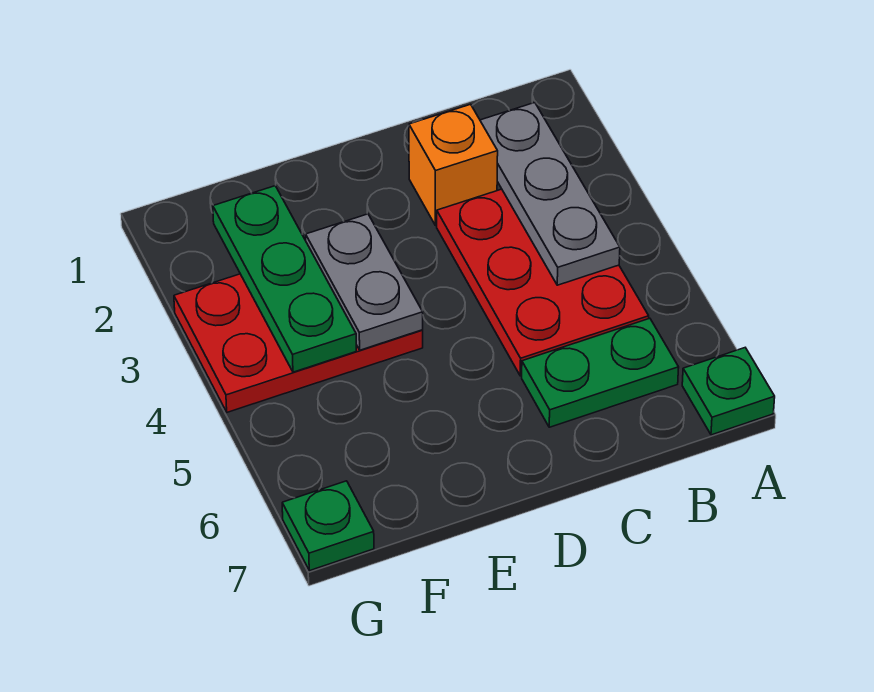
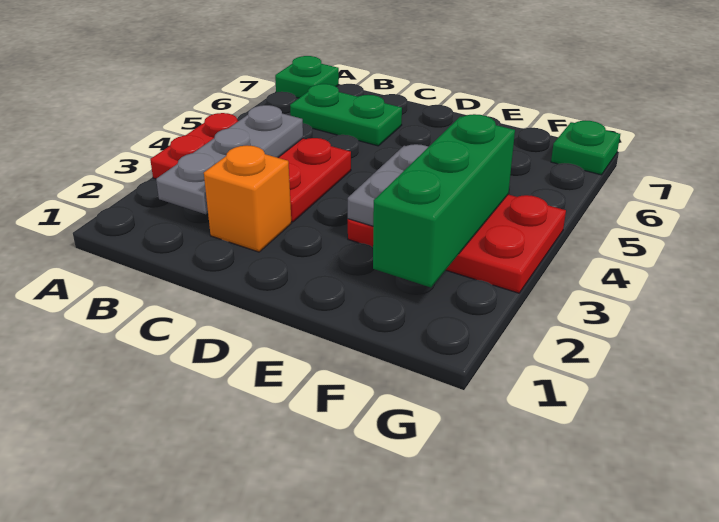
red 2x3 plate [437,189,649,376] -> red 2x3 plate turned to [150,113,351,222]
green 1x3 plate [213,186,356,372] -> green 1x3 brick [373,114,515,287]

